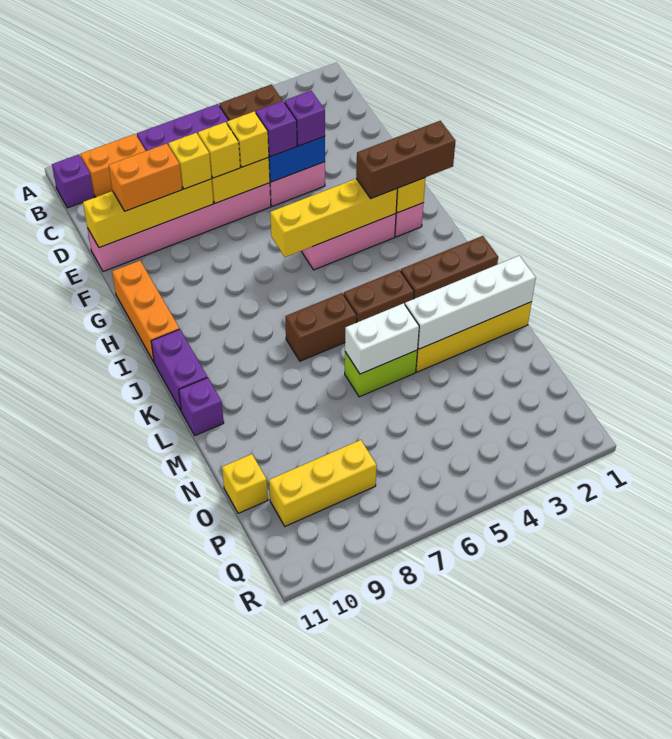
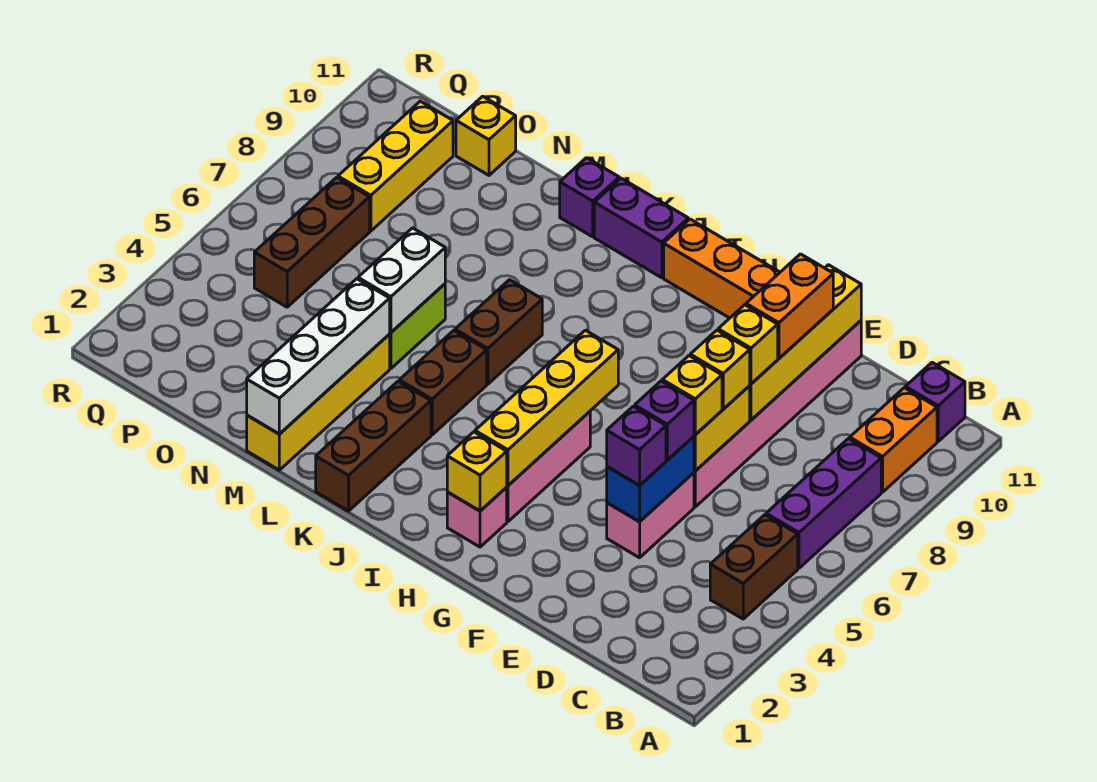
brown 1x3 brick [356,121,455,199] -> brown 1x3 brick moved to [254,177,370,307]

